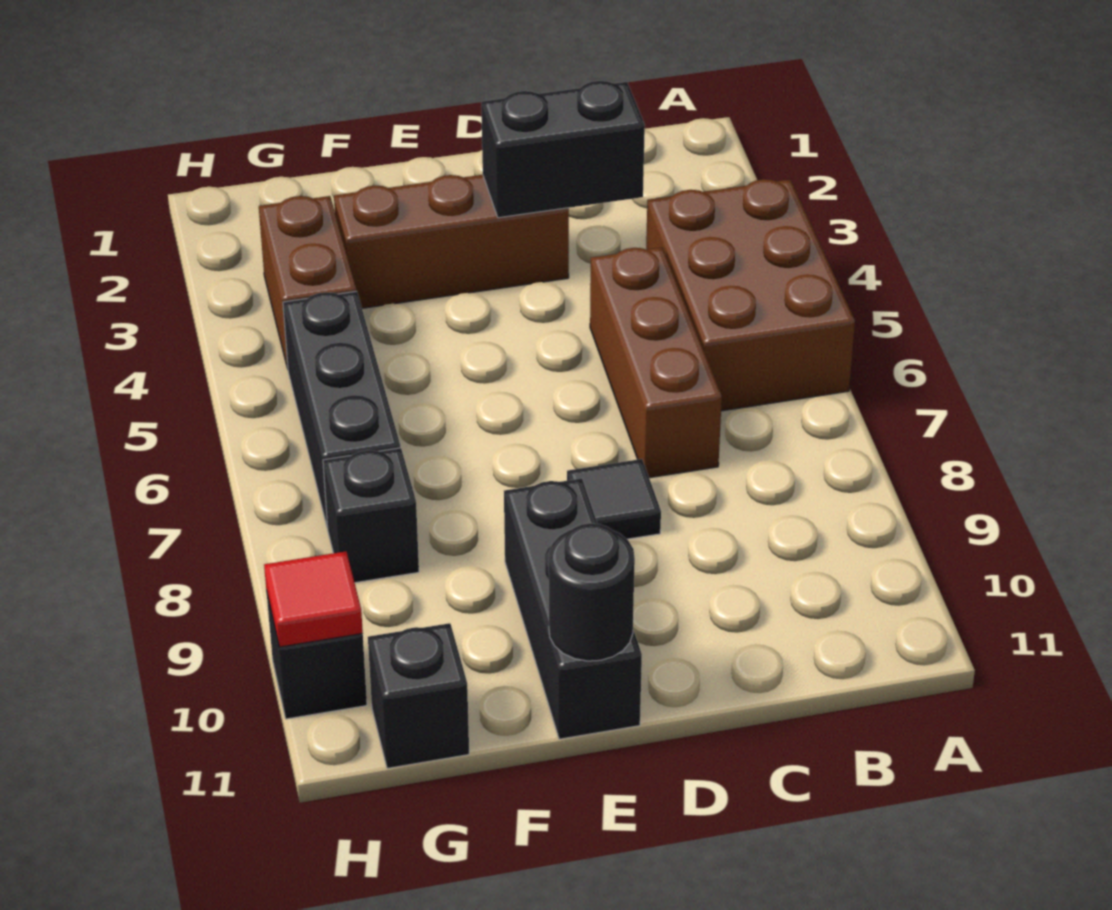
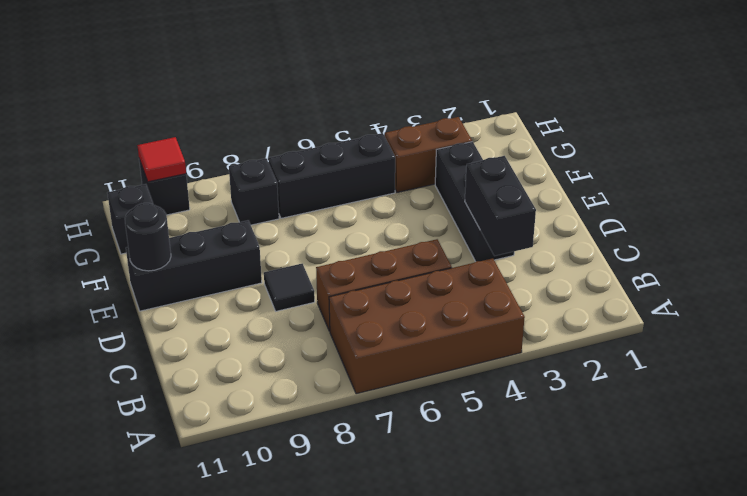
brown 2x3 brick [646,179,855,411] -> brown 2x4 brick [329,258,525,394]
brown 1x3 brick [334,175,569,308] -> black 1x3 brick [435,142,514,262]

